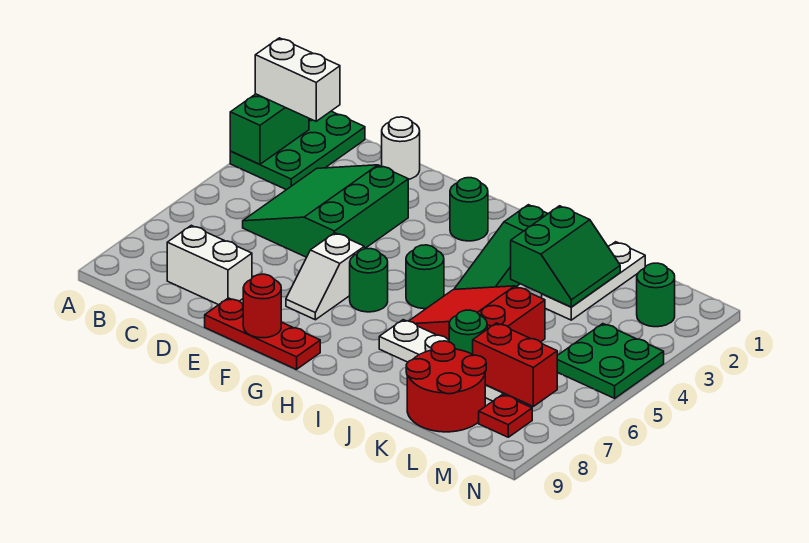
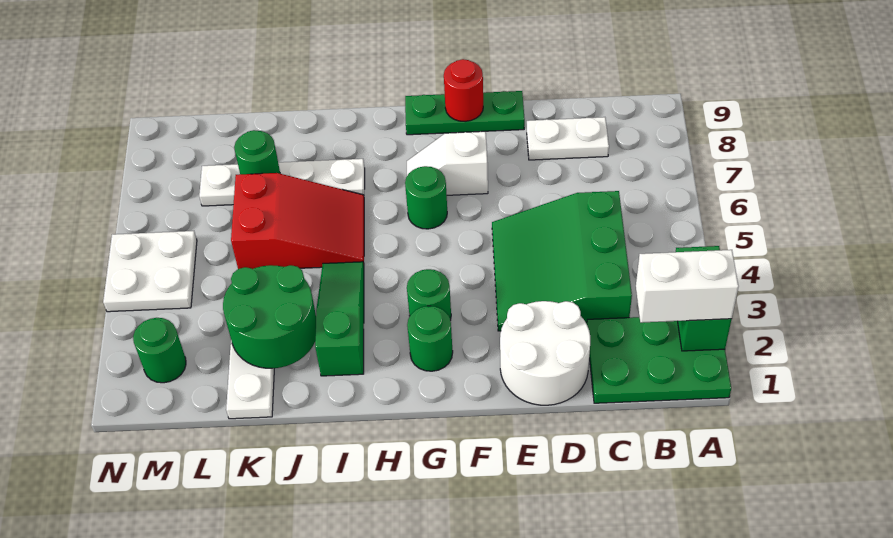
green 2x3 plate [230,111,365,190] -> green 2x3 plate turned to [587,317,731,403]
green 3x3 slope [243,165,408,257] -> green 3x3 slope turned to [492,191,632,331]
white 1x2 brick [167,225,252,305] -> white 1x2 plate [527,117,609,160]
white 1x1 round brick [382,117,420,179] -> white 2x2 round brick [500,301,590,405]
red 1x3 plate [205,298,320,370] -> green 1x3 plate [405,91,525,135]
white 1x2 slope [286,233,364,320] -> white 1x2 slope turned to [407,132,488,195]
green 1x1 round brick [406,245,444,309] -> green 1x1 round brick moved to [407,269,451,320]
green 2x2 slope [511,206,620,307] -> green 2x2 round brick [223,265,316,368]
red 2x2 round brick [406,341,486,432] -> none
red 1x2 brick [473,323,557,406] -> none
green 2x2 plate [557,324,664,398] -> white 2x2 plate [103,231,197,312]
red 1x1 plate [479,394,532,437] -> none

